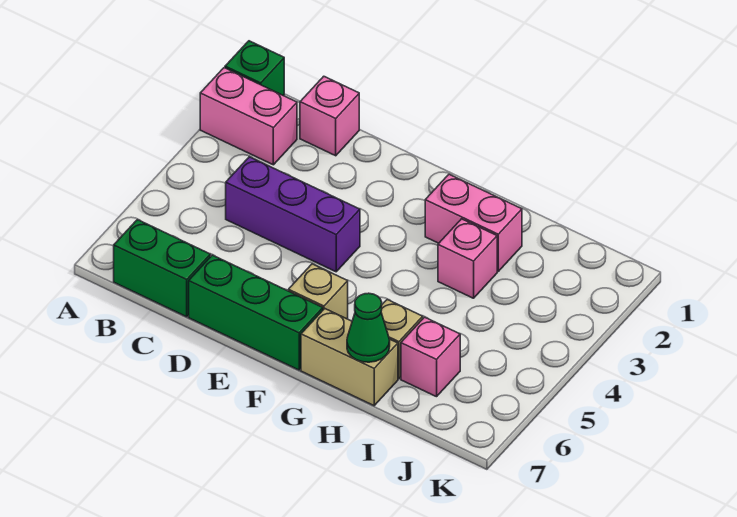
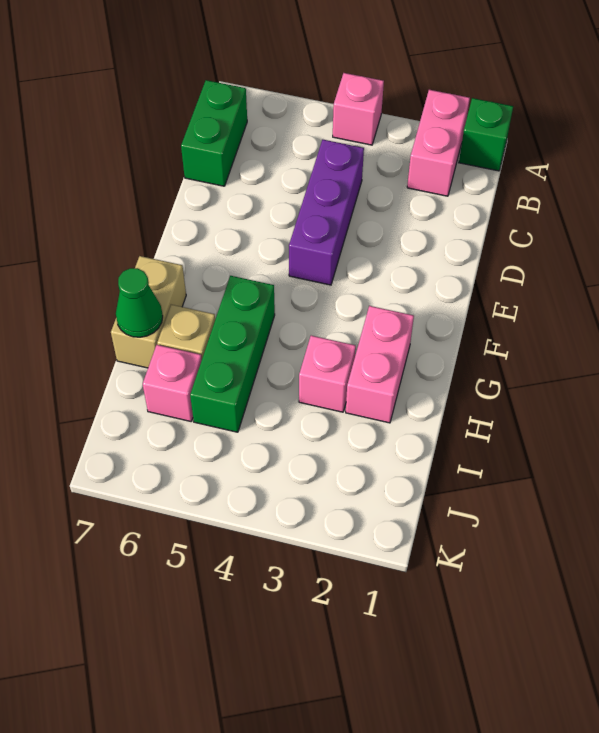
pink 1x1 brick [300,76,359,156] -> pink 1x1 brick moved to [333,73,384,145]
green 1x3 brick [189,255,323,370] -> green 1x3 brick moved to [190,276,275,432]
tan 1x1 brick [288,264,348,319] -> none

